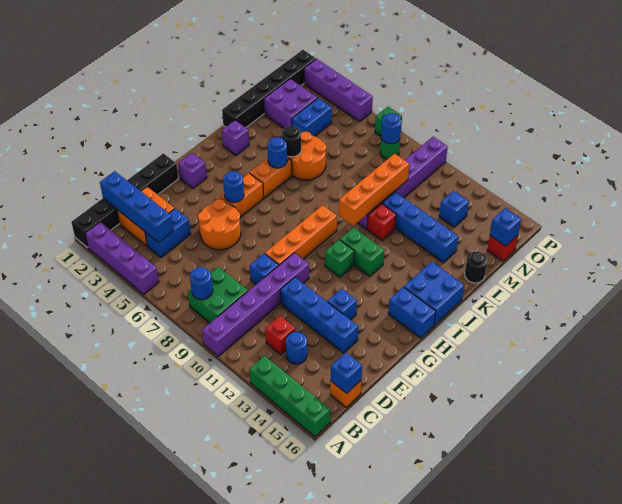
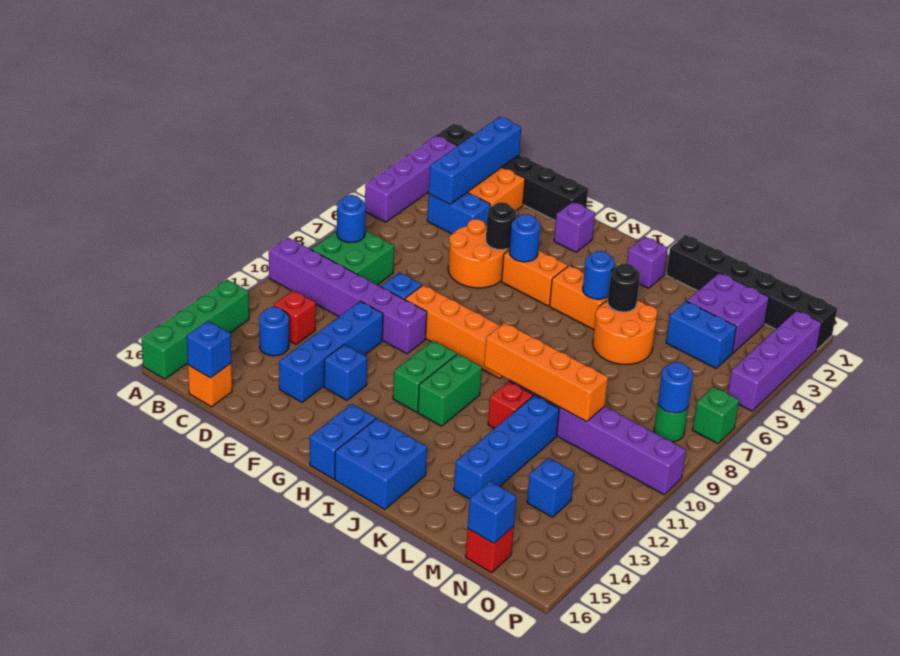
green 1x1 brick [325,240,354,277] -> green 1x2 brick [393,341,457,412]
black 1x1 round brick [465,252,487,283] -> black 1x1 round brick moved to [486,202,516,250]

